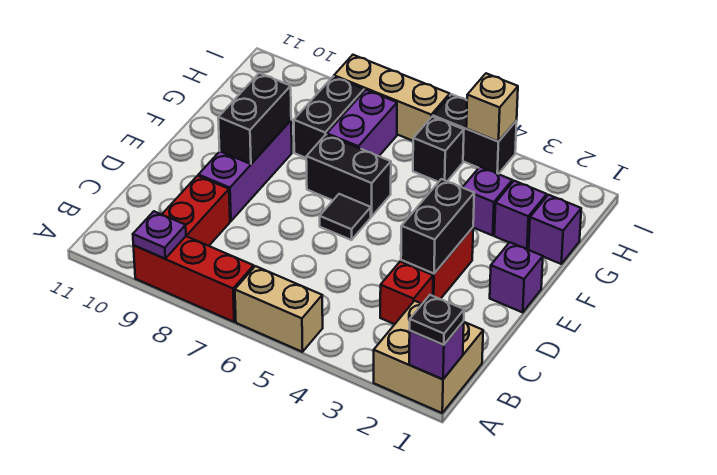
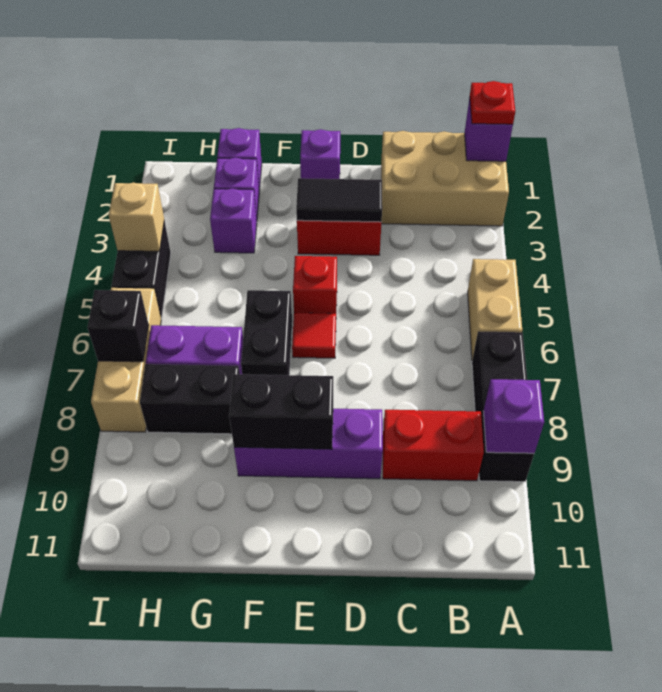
tan 2x2 brick [374,301,483,413] -> tan 2x3 brick [381,131,509,226]
black 1x1 plate [410,295,464,345] -> red 1x1 plate [470,81,515,124]
red 1x3 brick [133,236,254,322] -> black 1x3 brick [472,331,534,482]
purple 1x1 plate [133,211,186,259] -> purple 1x1 brick [483,379,544,453]
red 1x1 brick [380,261,433,324] -> red 1x1 brick moved to [293,256,337,314]
black 1x2 brick [401,179,474,274] -> black 1x2 tile [296,178,382,222]
black 1x1 tile [320,194,371,240] -> red 1x1 tile [292,313,336,358]
black 1x1 brick [413,117,464,182] -> black 1x1 brick moved to [87,290,149,362]

